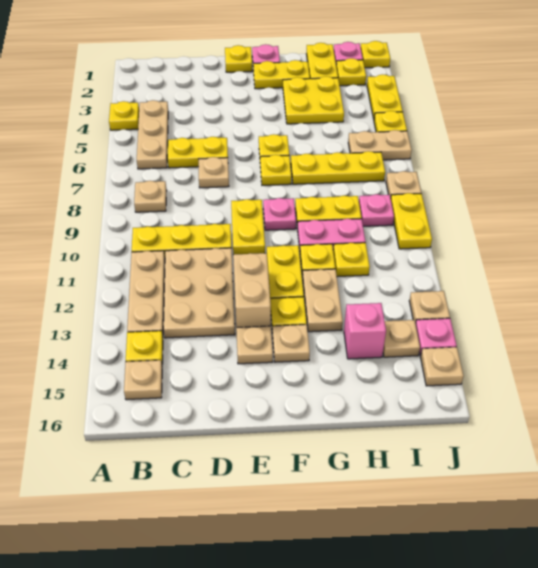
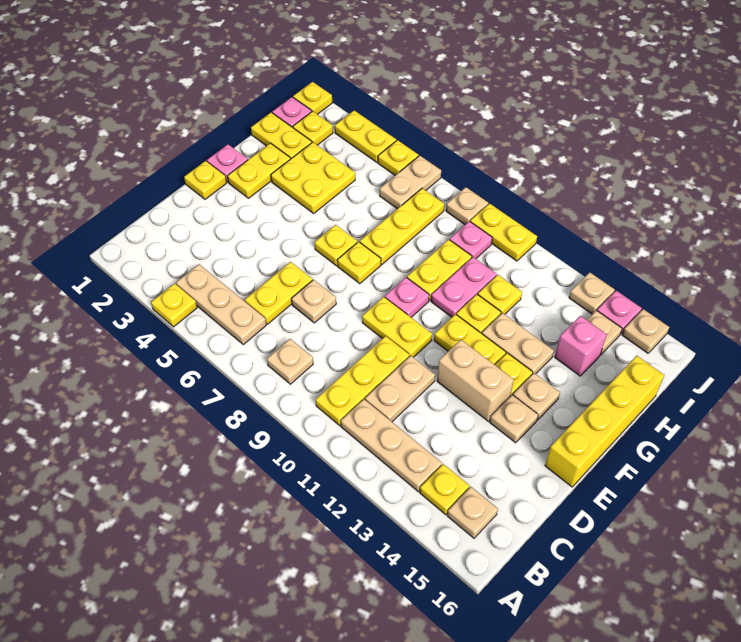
tan 2x3 plate [164,248,235,338] -> tan 1x2 plate [365,356,435,422]
none -> yellow 1x4 brick [545,356,664,487]

